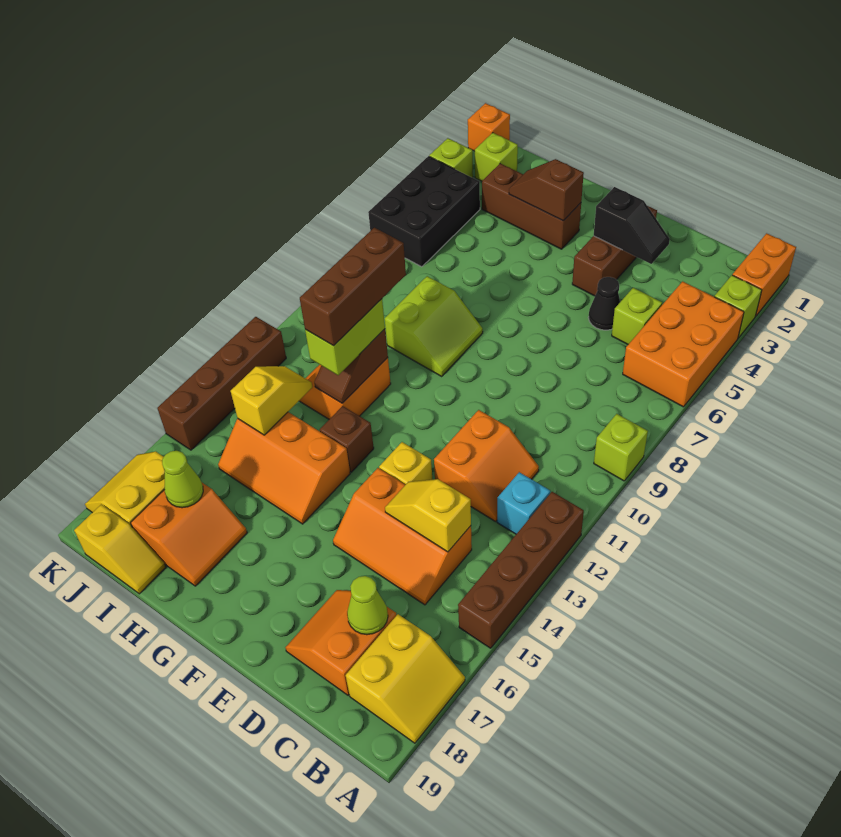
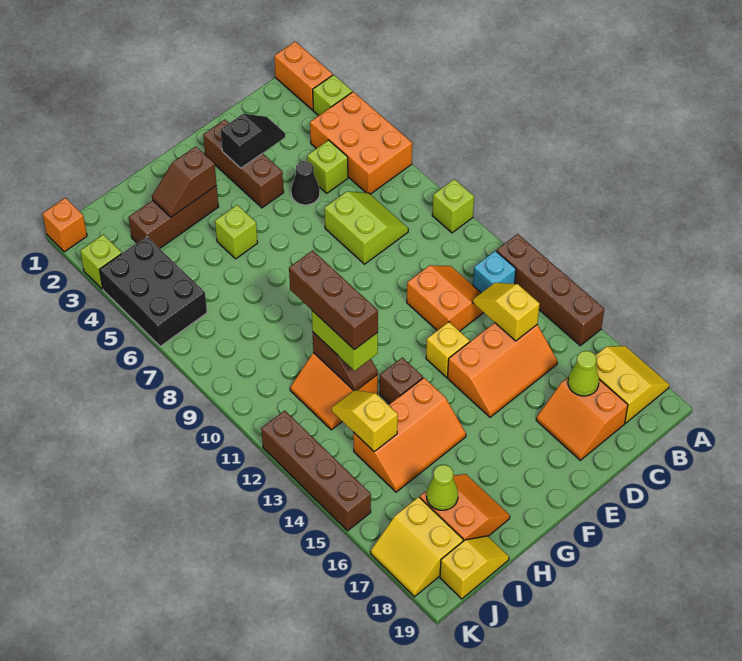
yellow 1x2 slope [385,479,471,552] -> yellow 1x2 slope turned to [473,283,540,341]
lime 2x2 slope [385,276,483,376] -> lime 2x2 slope moved to [325,191,408,264]
lime 1x1 brick [475,133,518,181] -> lime 1x1 brick moved to [215,205,258,259]

